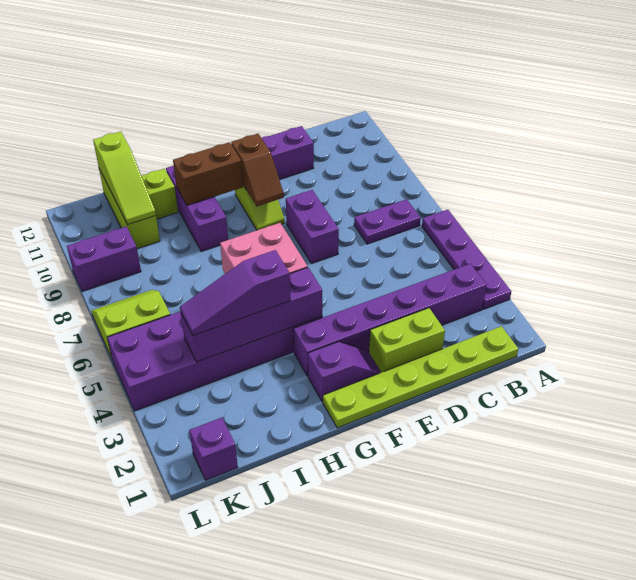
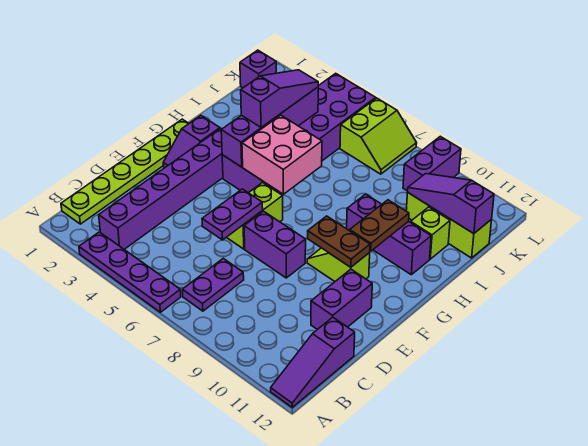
none -> purple 1x3 slope [271,317,355,407]
lime 1x2 brick [369,308,445,372] -> lime 1x2 brick moved to [227,182,283,249]
none -> purple 1x2 plate [202,189,263,240]
brown 1x2 slope [231,134,284,206] -> brown 1x2 plate [308,216,370,267]
brown 1x2 brick [173,142,243,205] -> brown 1x2 plate [350,200,409,251]
lime 1x3 slope [93,131,156,225] -> purple 1x3 slope [408,174,494,234]

